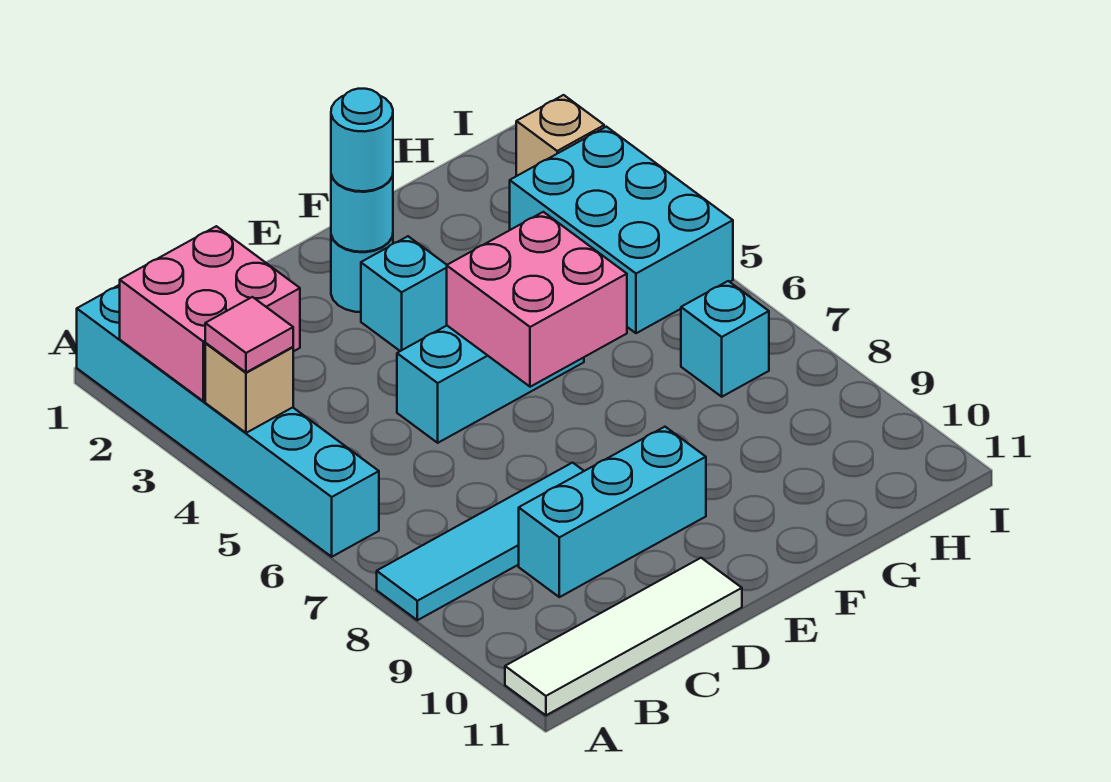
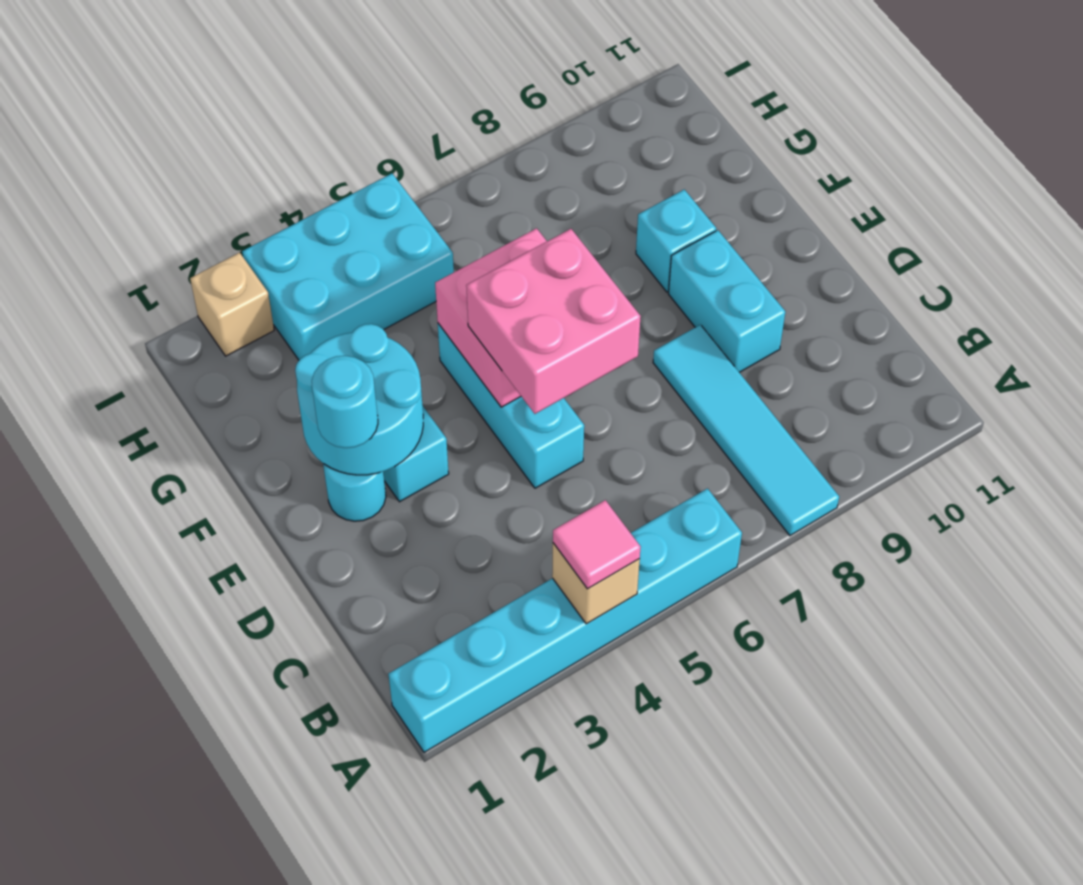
pink 2x2 brick [120,226,300,401] -> pink 2x2 brick moved to [466,229,641,414]
white 1x4 tile [505,558,742,715] -> none
cyan 1x3 brick [519,427,706,597] -> cyan 1x2 brick [669,230,785,372]
cyan 1x1 round brick [331,175,393,252] -> cyan 2x2 round brick [295,324,423,475]
cyan 1x1 brick [681,281,769,397] -> cyan 1x1 brick moved to [636,190,716,292]

